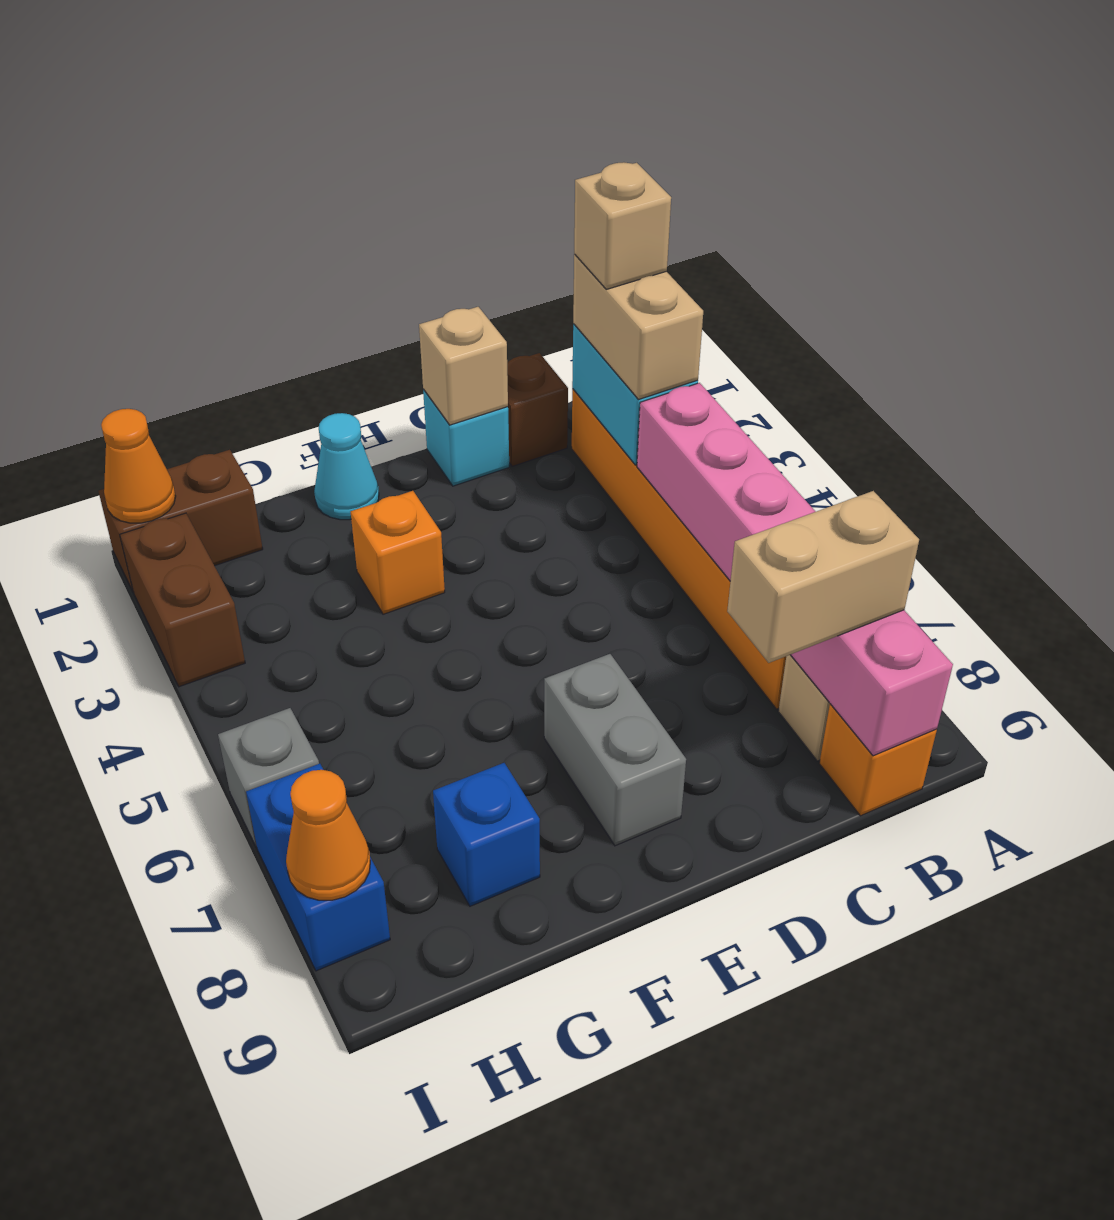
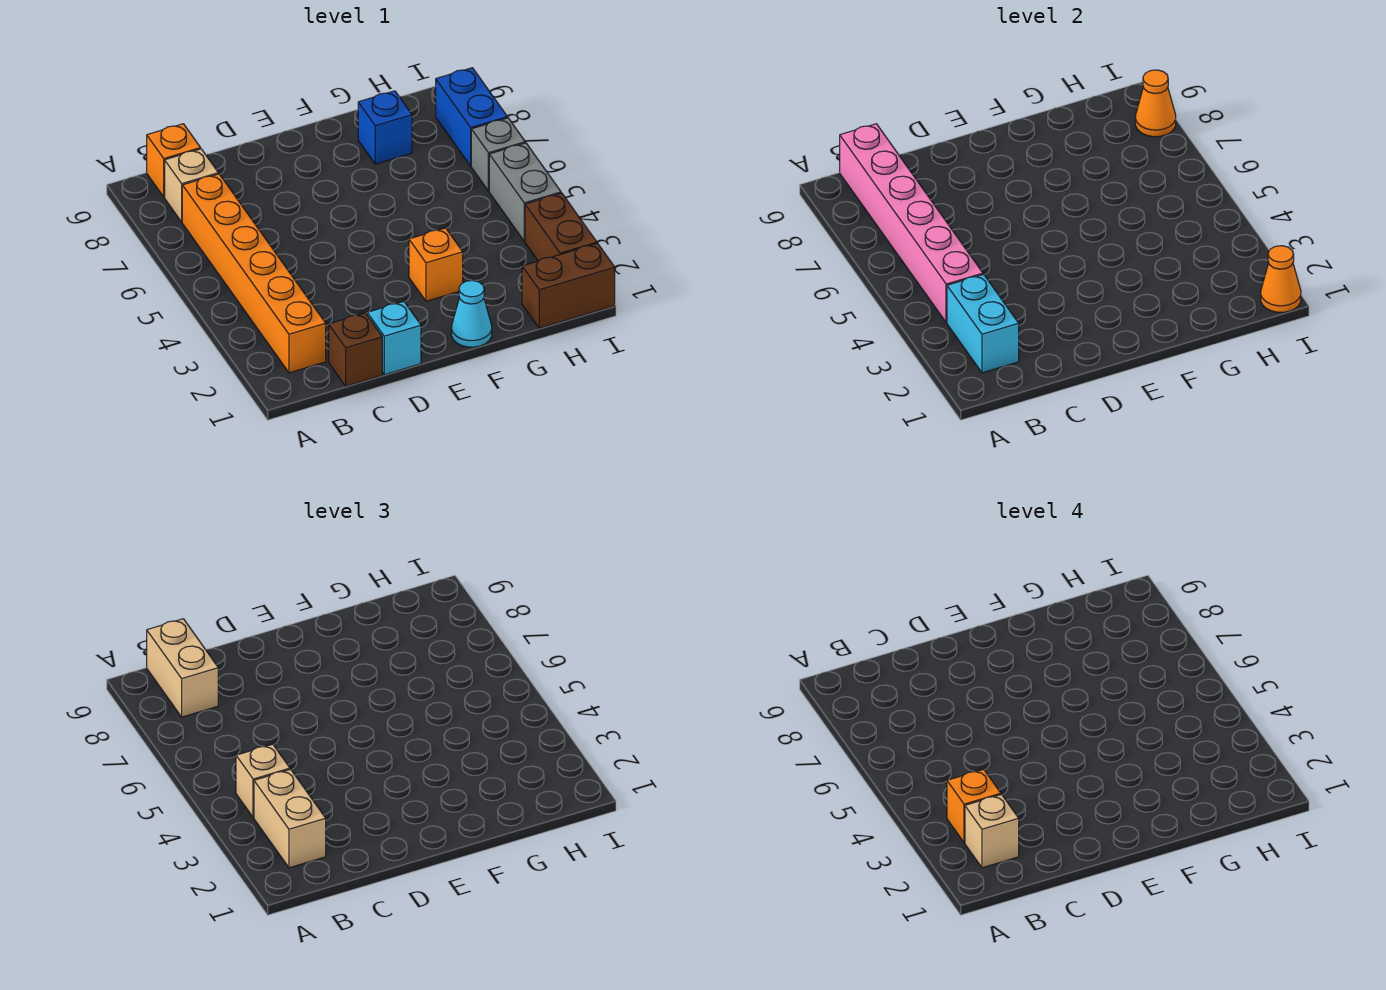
none -> orange 1x1 brick [947,769,1001,843]
tan 1x2 brick [727,491,919,663] -> tan 1x2 brick turned to [147,619,218,717]
tan 1x1 brick [419,307,508,425] -> tan 1x1 brick moved to [236,744,290,818]
grey 1x2 brick [544,654,686,846] -> grey 1x2 brick moved to [489,143,561,241]

